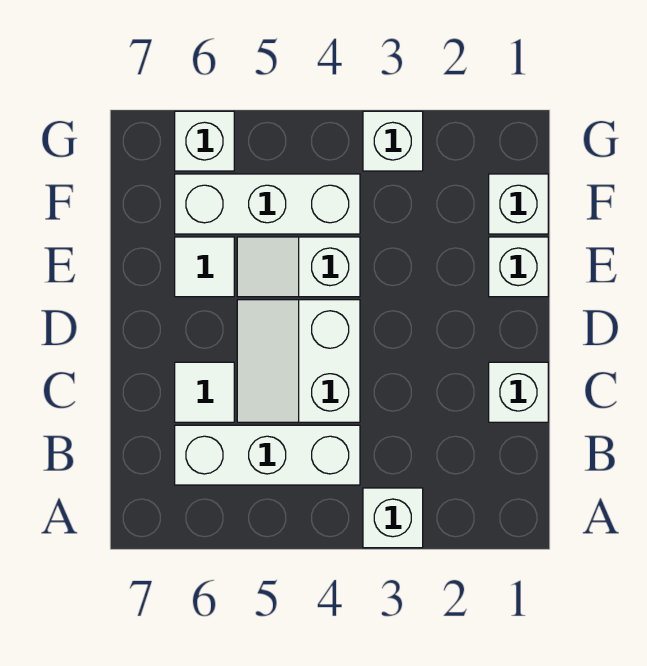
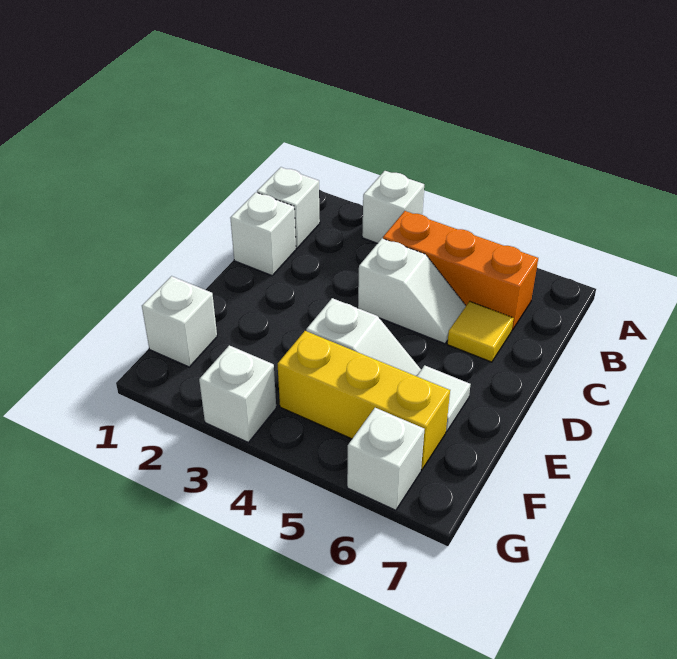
white 1x3 brick [175,425,360,485] -> orange 1x3 brick [383,211,538,330]
white 2x2 slope [237,300,360,422] -> white 1x2 slope [358,238,466,344]
white 1x1 tile [175,362,234,422] -> yellow 1x1 tile [447,301,514,362]
white 1x1 brick [489,237,548,297] -> white 1x1 brick moved to [257,167,320,248]
white 1x3 brick [175,174,360,234] -> yellow 1x3 brick [278,331,450,470]

